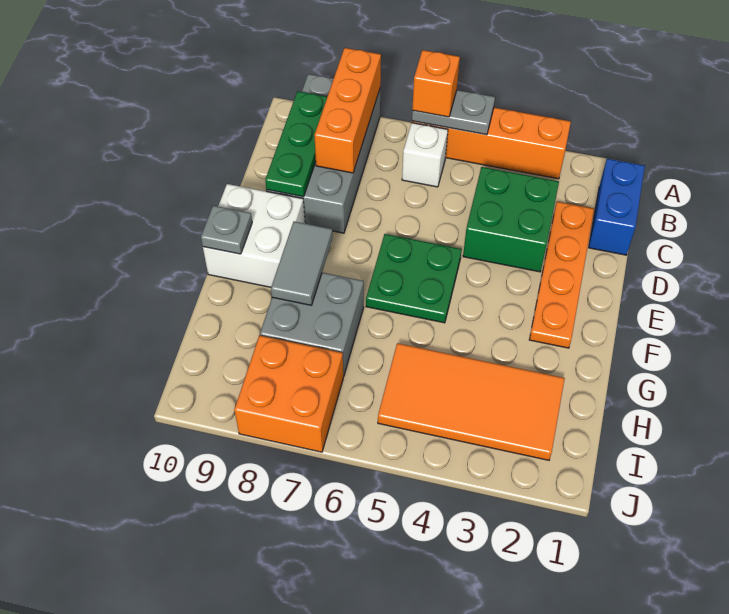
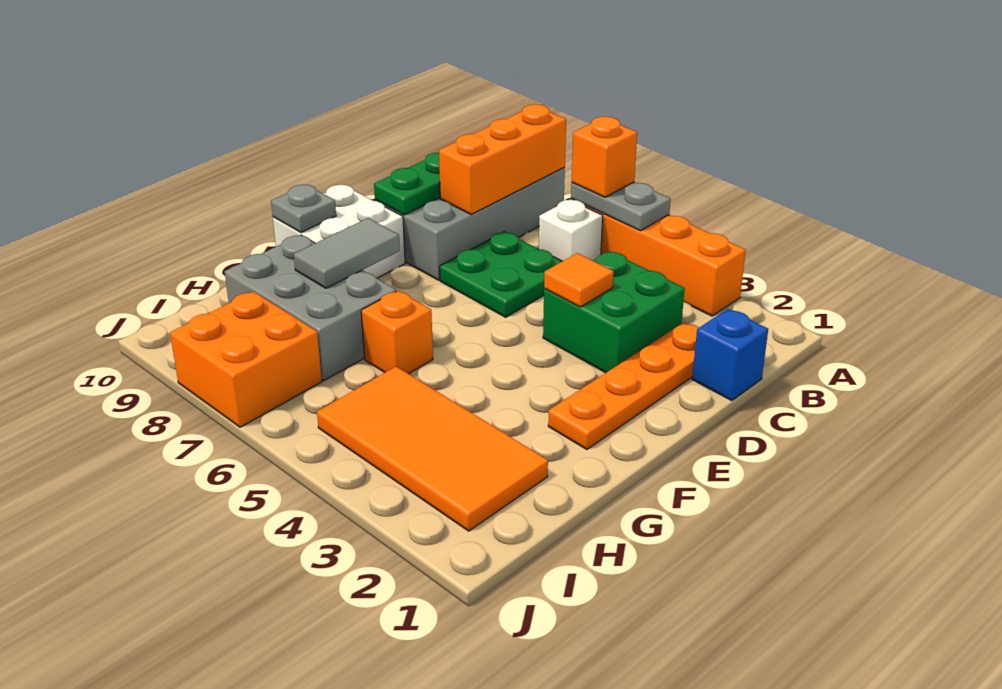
blue 1x2 brick [589,159,645,255] -> blue 1x1 brick [692,309,768,401]
none -> orange 1x1 tile [544,253,614,307]
green 2x2 plate [366,234,462,323] -> green 2x2 plate moved to [440,232,562,317]
none -> orange 1x1 brick [361,291,433,374]
grey 2x2 brick [260,273,364,377] -> grey 2x3 brick [225,235,396,381]

